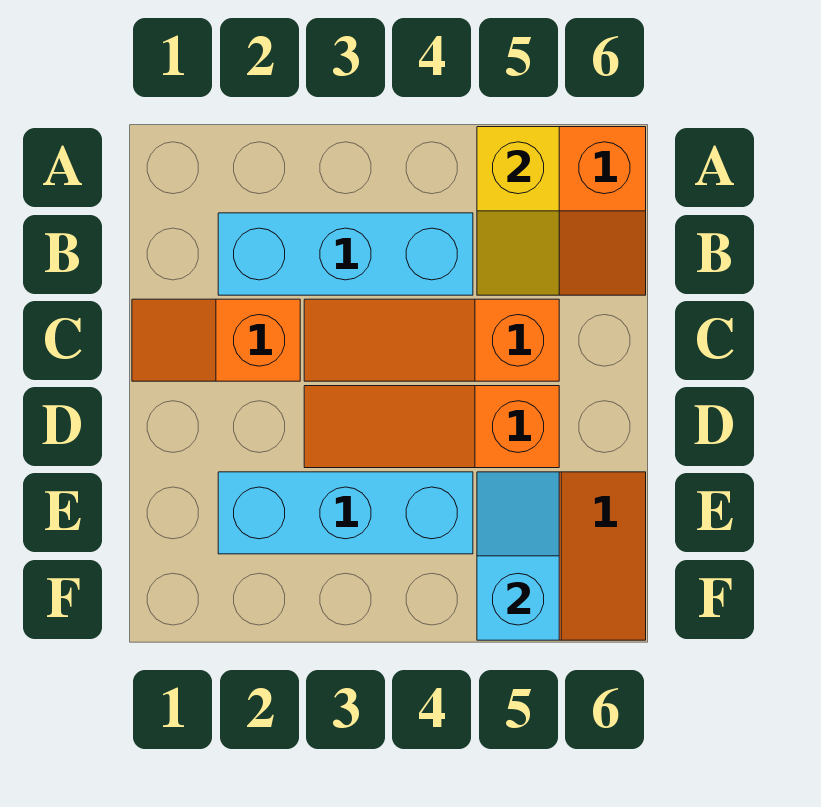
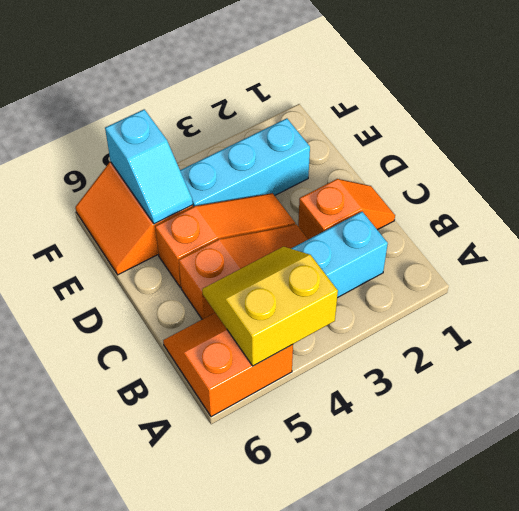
yellow 1x2 slope [477,127,559,295] -> yellow 2x2 slope [202,247,338,366]

